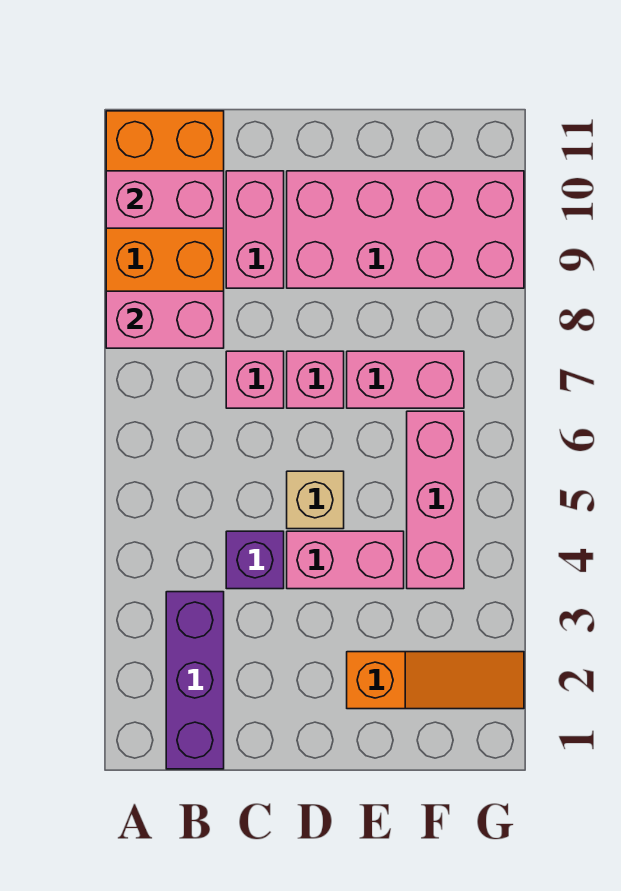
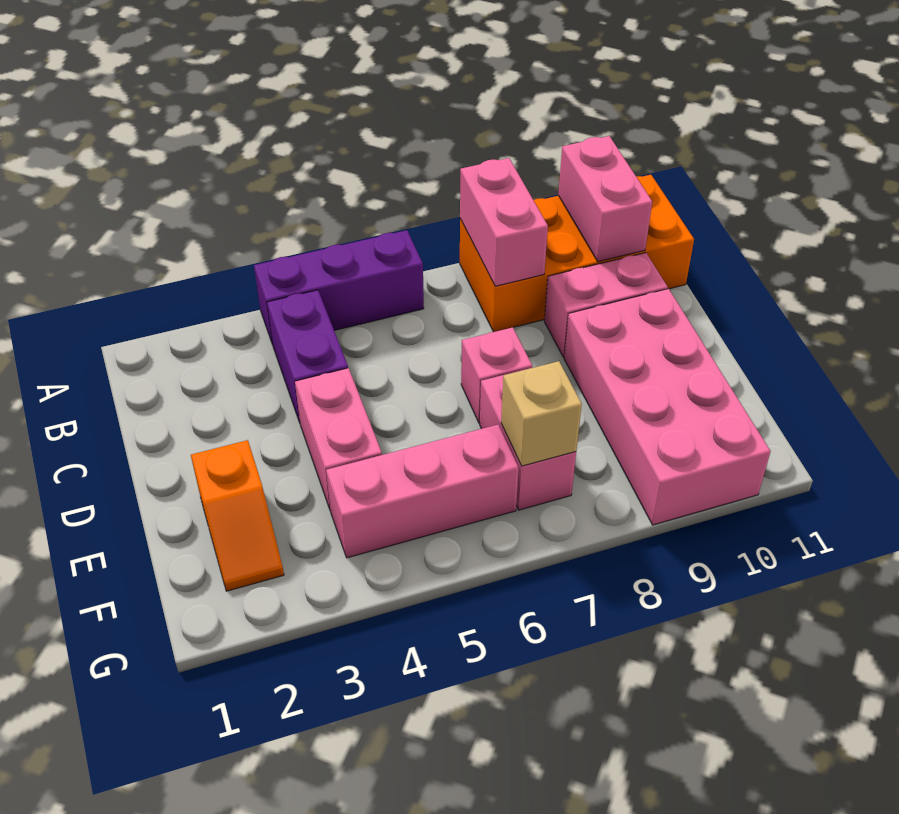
purple 1x3 brick [166,592,224,769] -> purple 1x3 brick moved to [254,230,424,345]
purple 1x1 brick [226,531,284,589] -> purple 1x2 brick [267,290,348,422]
pink 1x1 brick [226,351,284,408] -> none
tan 1x1 brick [287,471,344,529] -> tan 1x1 brick moved to [501,361,582,466]
orange 1x3 slope [347,652,524,709] -> orange 1x2 slope [191,440,284,591]

